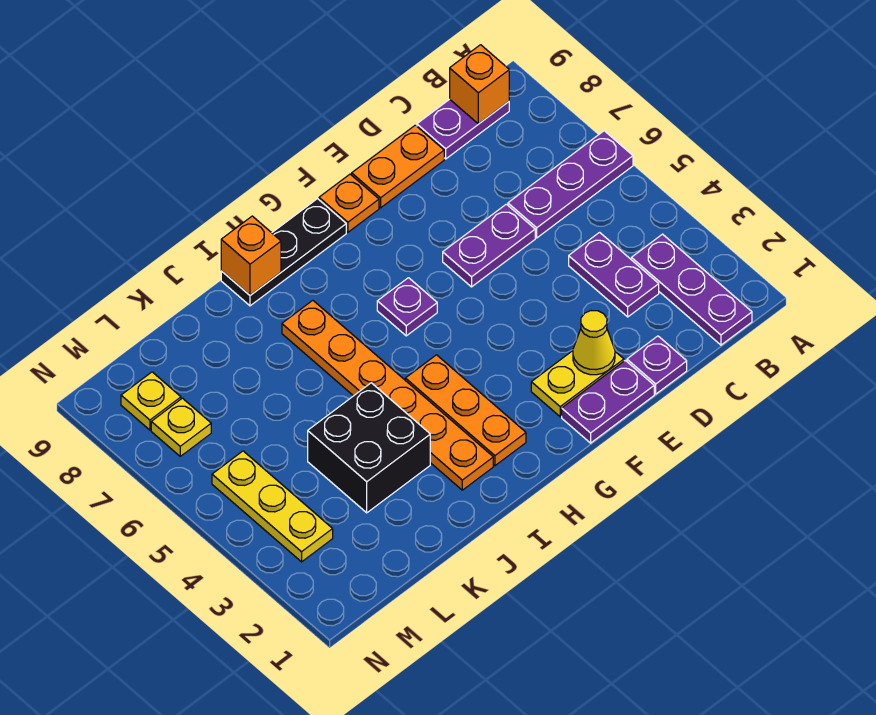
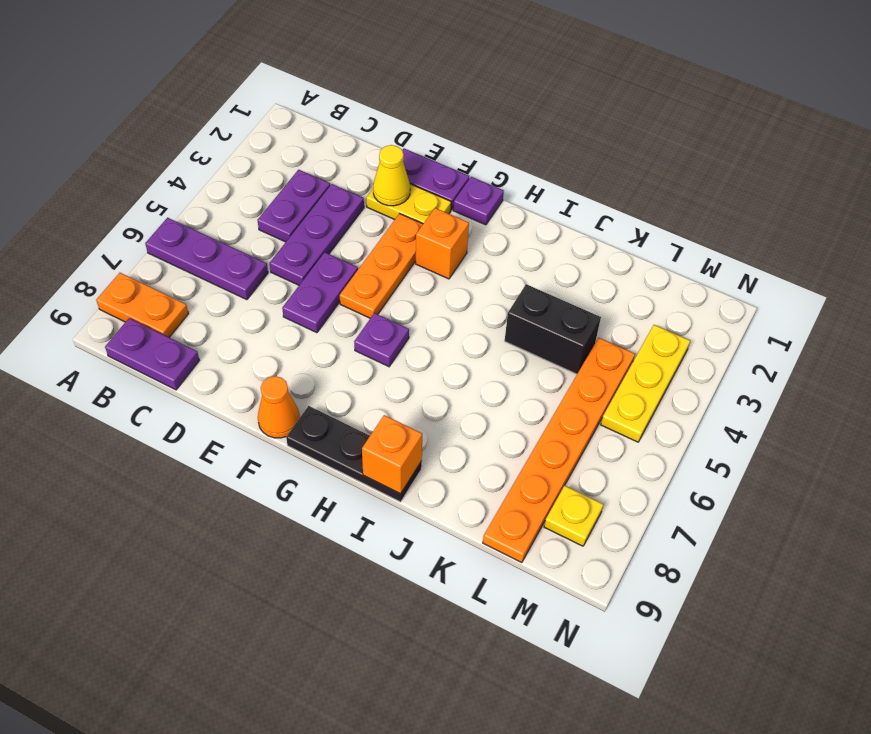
purple 1x3 plate [631,234,752,345] -> purple 1x3 plate moved to [270,184,364,285]
orange 1x1 brick [450,45,509,124] -> orange 1x1 brick moved to [416,208,469,279]
purple 1x1 plate [627,336,687,394] -> purple 1x1 plate moved to [453,177,504,225]
purple 1x2 plate [443,204,535,287] -> purple 1x2 plate turned to [282,252,358,333]
orange 1x2 plate [352,125,444,208] -> orange 1x2 plate moved to [96,273,189,337]
orange 1x1 plate [319,174,379,232] -> orange 1x1 cone [258,376,300,438]
orange 1x3 plate [405,355,526,466] -> orange 1x3 plate moved to [340,214,423,318]
orange 1x6 plate [282,300,493,490] -> orange 1x6 plate moved to [483,338,635,563]
black 2x2 brick [308,383,430,513] -> black 1x2 brick [505,284,601,374]
yellow 1x1 plate [151,398,211,456] -> none

